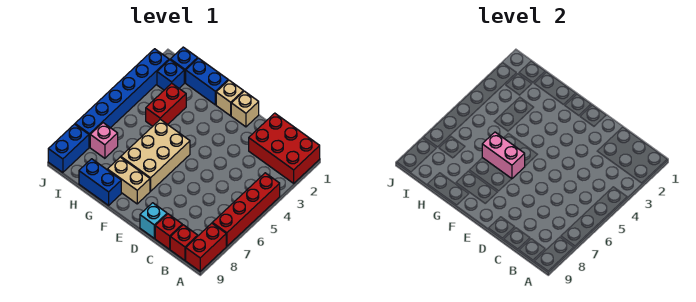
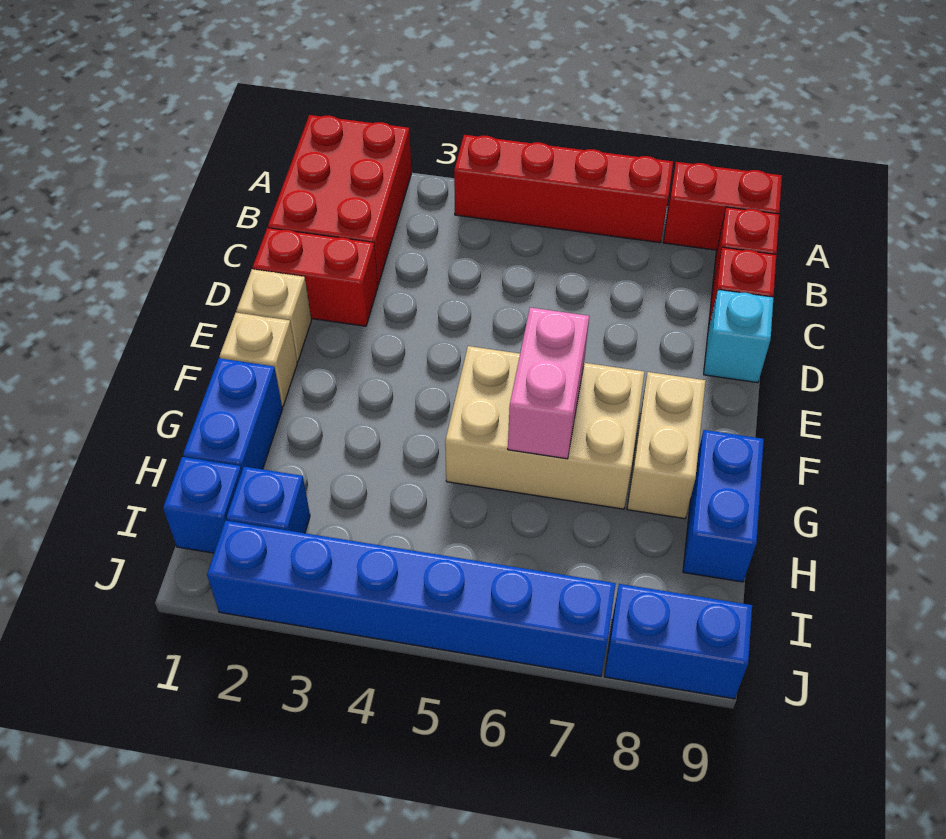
red 1x2 brick [146,83,186,126] -> red 1x2 brick moved to [253,228,378,326]
pink 1x1 brick [90,123,118,158] -> none

